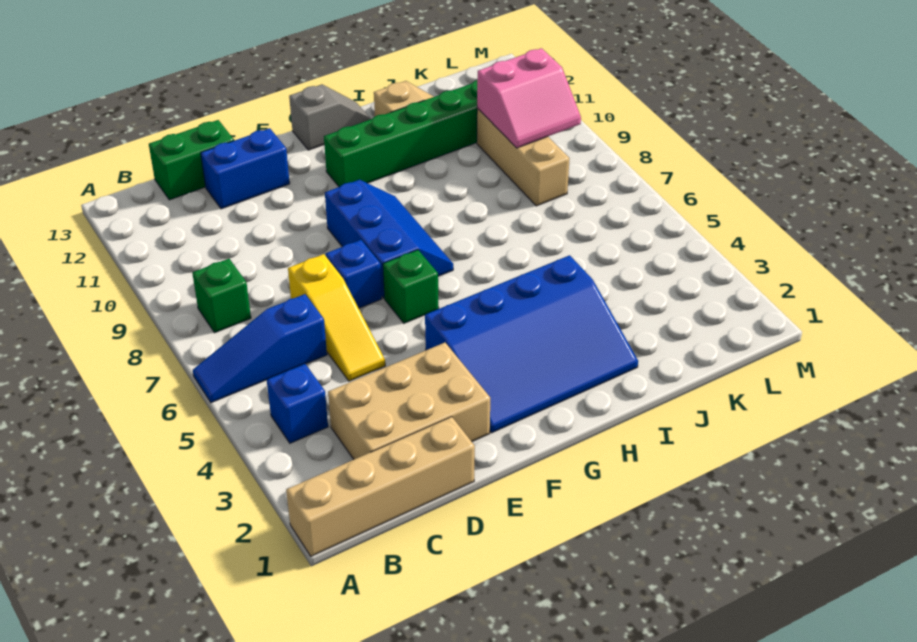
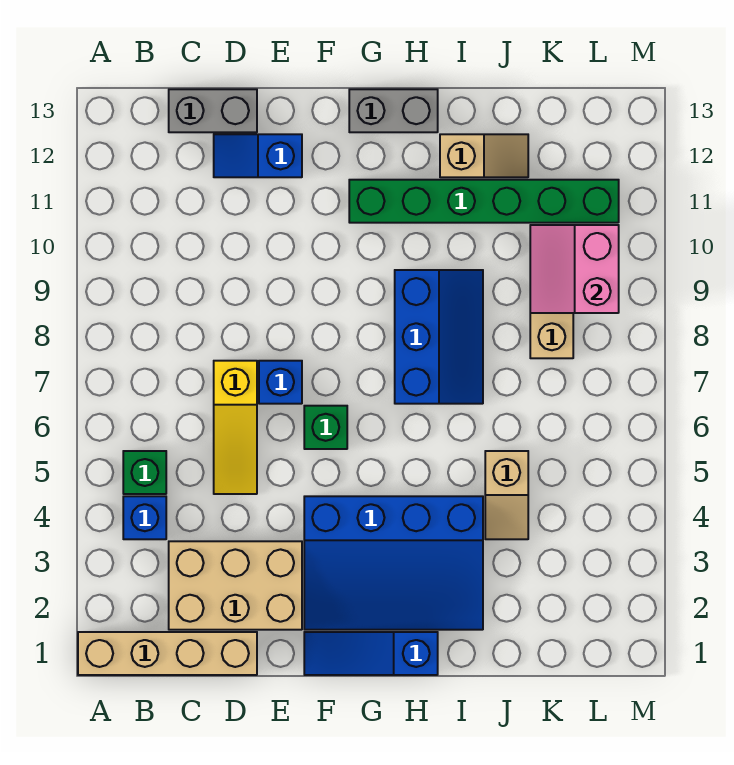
blue 1x3 slope [193,294,327,403] -> blue 1x3 slope moved to [304,632,438,675]
green 1x1 brick [192,259,251,333] -> green 1x1 brick moved to [123,451,166,494]
green 1x2 brick [149,120,234,200] -> grey 1x2 brick [169,89,257,132]
blue 1x2 brick [201,128,290,209] -> blue 1x2 slope [214,134,302,177]
blue 2x3 slope [325,180,453,298] -> blue 2x3 slope moved to [395,270,483,404]
grey 1x2 slope [289,84,371,150] -> grey 1x2 brick [349,89,438,132]
none -> tan 1x2 slope [485,451,528,539]
pink 2x2 slope [477,48,581,148] -> pink 2x2 slope turned to [530,225,619,313]

